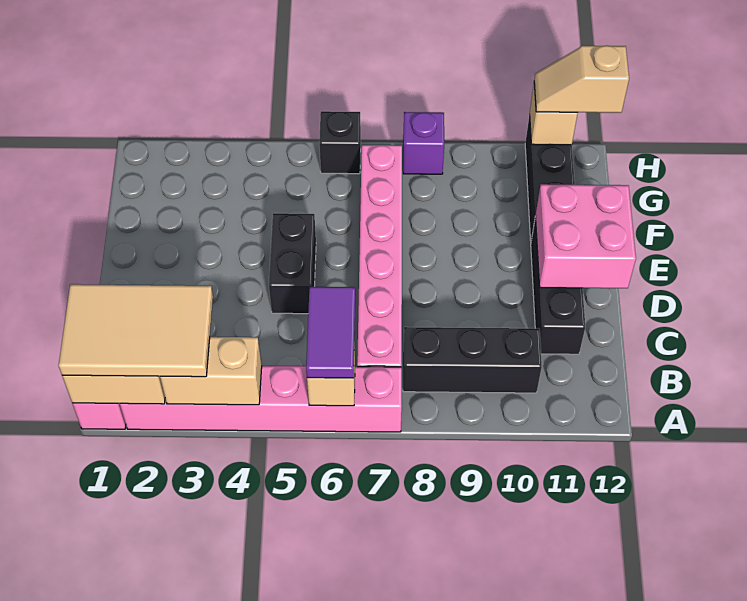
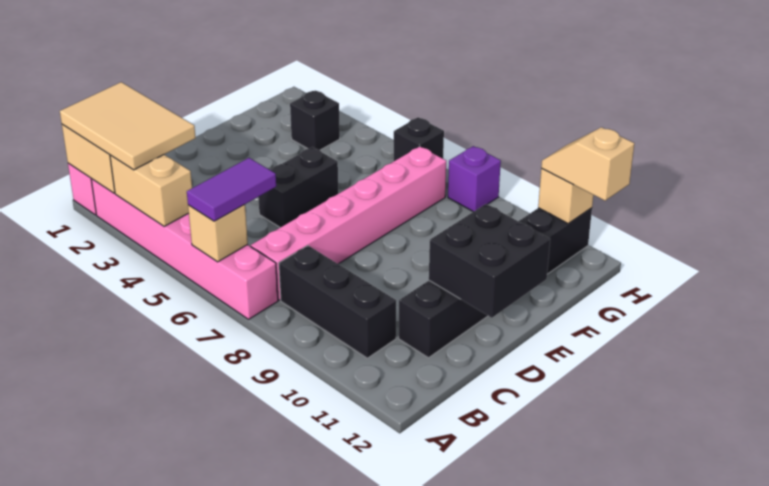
pink 2x2 brick [535,184,636,288] -> black 2x2 brick [429,204,550,318]
none -> black 1x1 brick [290,91,340,150]

